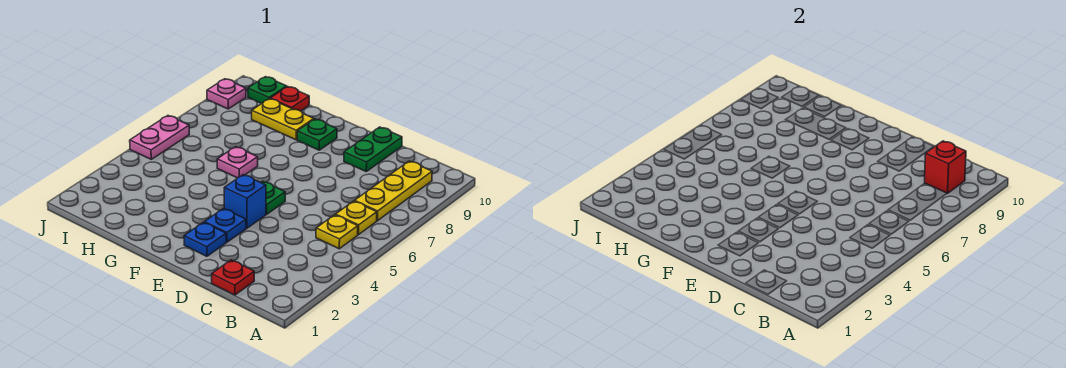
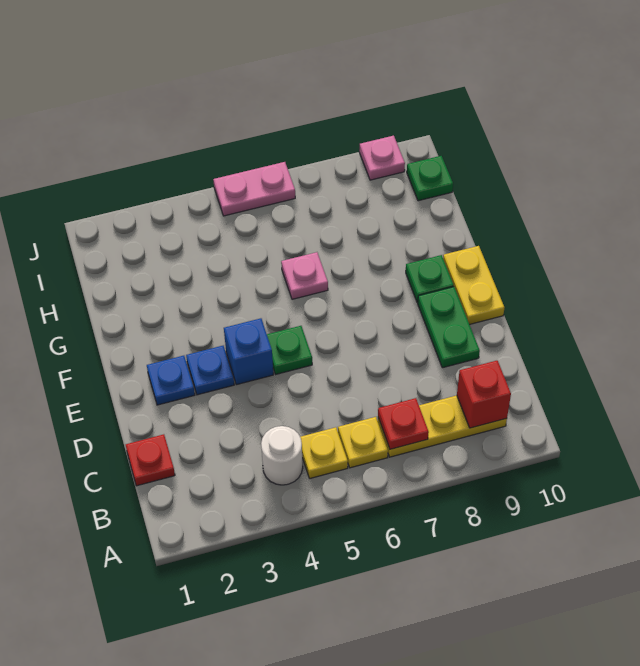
none -> white 1x1 round brick [261,426,303,485]
green 1x2 plate [344,127,402,171] -> green 1x2 plate turned to [418,287,480,368]
yellow 1x2 plate [252,99,314,140] -> yellow 1x2 plate moved to [443,246,504,324]
red 1x1 plate [270,87,309,111] -> red 1x1 plate moved to [378,398,429,449]

